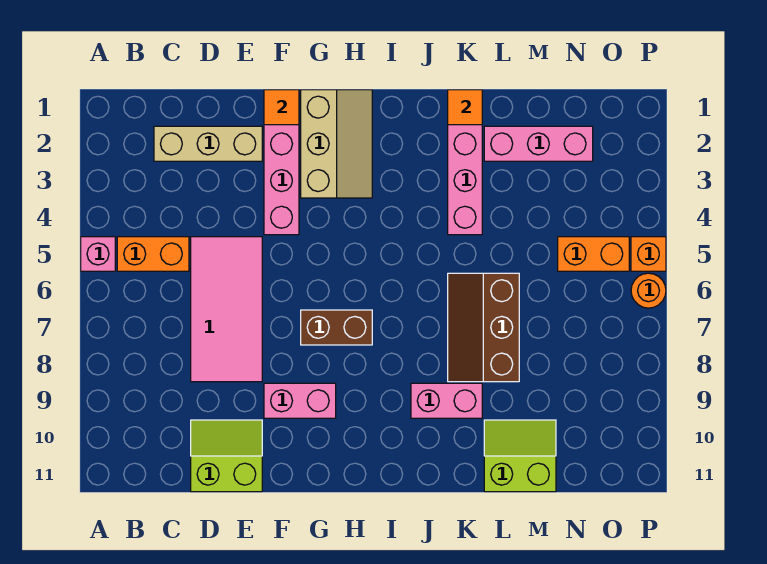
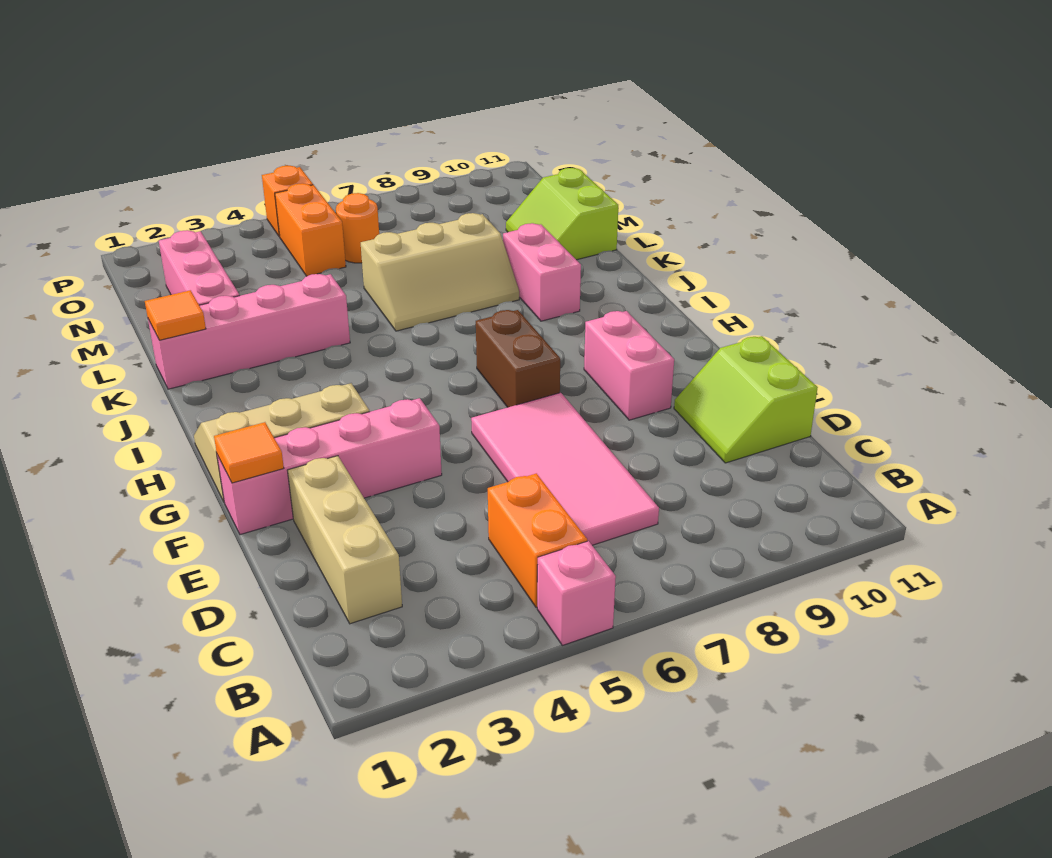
pink 2x4 tile [191,237,262,382] -> pink 2x4 tile turned to [471,393,659,545]
brown 2x3 slope [448,273,519,382] -> tan 2x3 slope [361,213,519,331]
orange 1x1 round brick [631,273,666,308] -> orange 1x1 round brick moved to [336,193,379,263]

